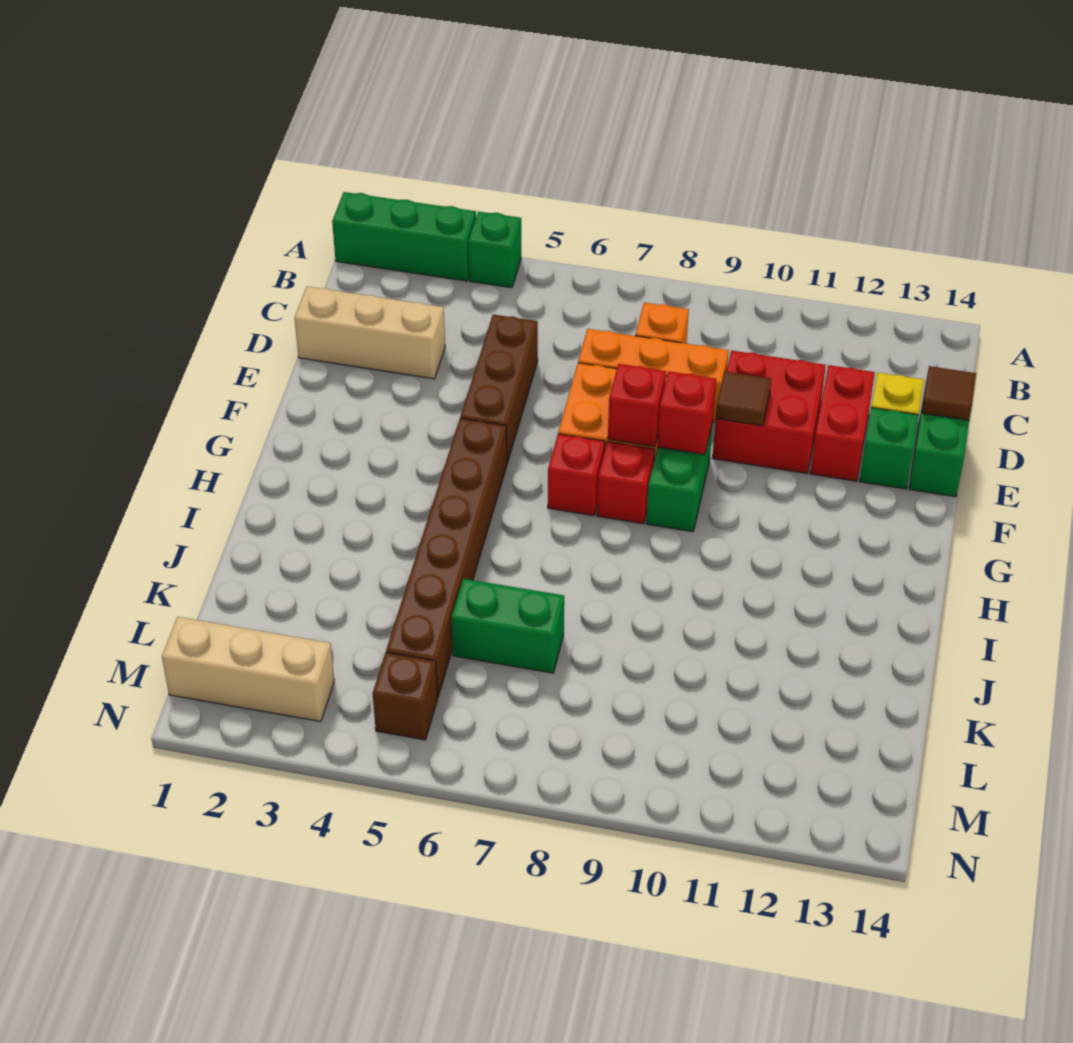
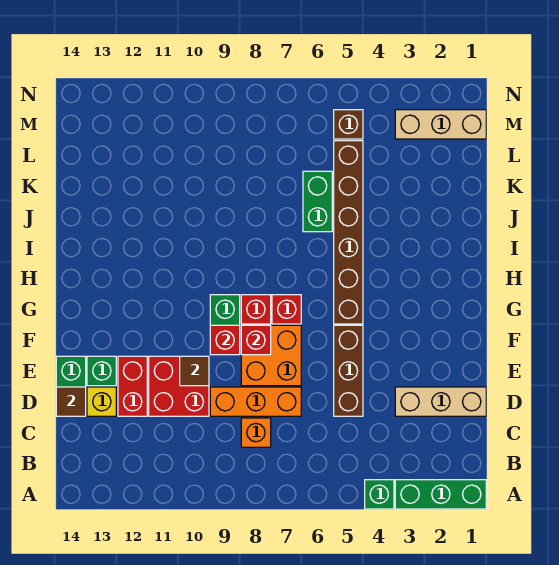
green 1x2 brick [451,579,564,673] -> green 1x2 brick turned to [303,171,332,232]

